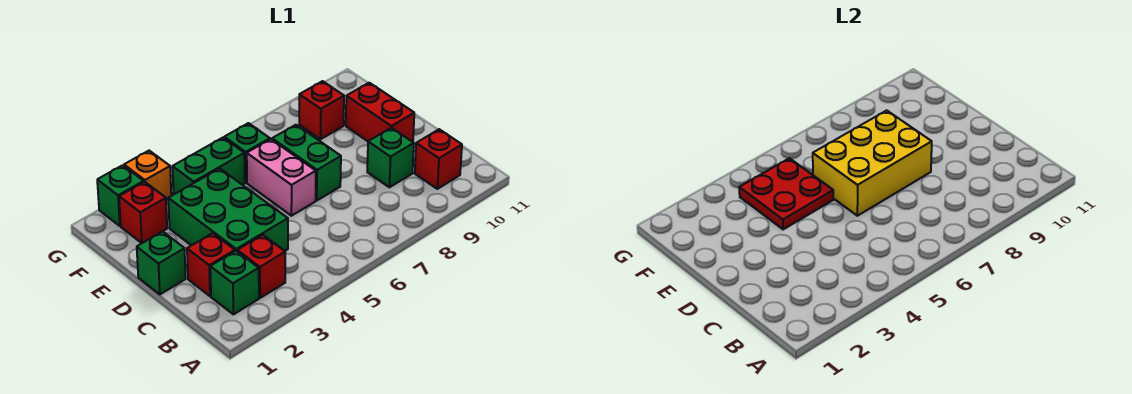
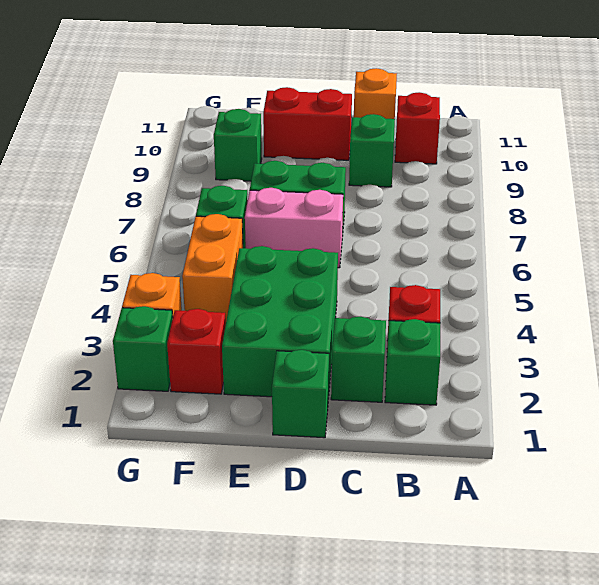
red 1x1 brick [187,233,235,296] -> green 1x1 brick [331,317,386,402]
green 2x3 brick [168,168,288,251] -> green 2x3 brick turned to [222,246,338,398]
none -> orange 1x1 brick [354,68,397,119]
yellow 2x3 brick [813,110,932,216] -> none
red 2x2 plate [739,158,833,229] -> none
green 1x2 brick [172,138,245,194] -> orange 1x2 brick [182,214,243,320]
red 1x1 brick [299,81,344,139] -> green 1x1 brick [214,109,262,181]

